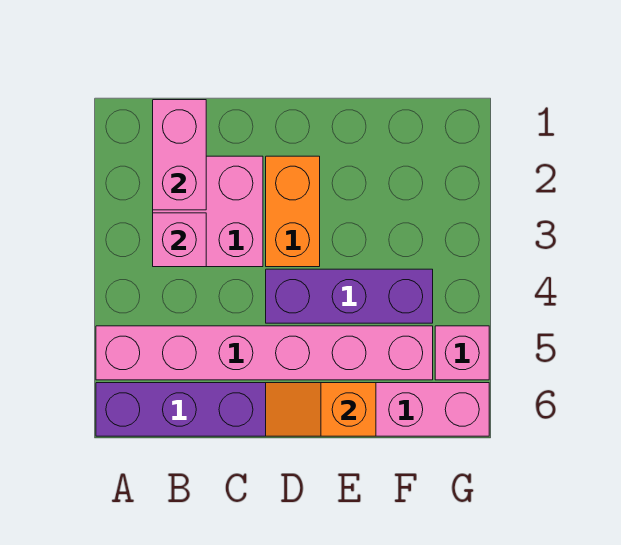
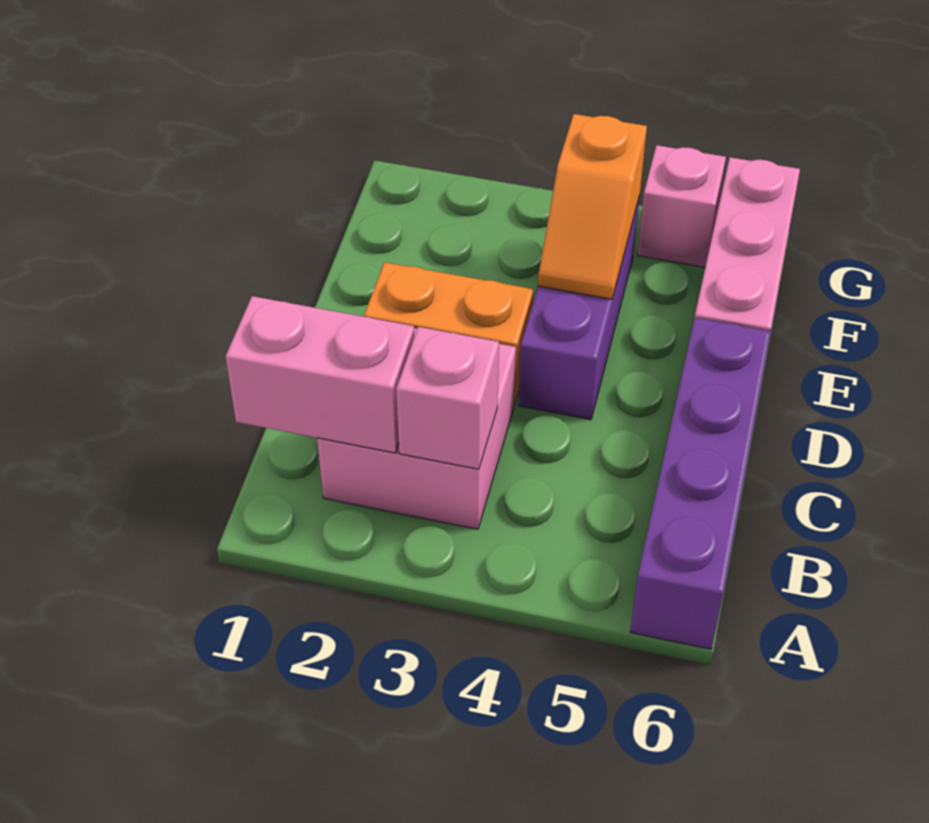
pink 1x6 brick [96,326,433,380] -> none
orange 1x2 slope [266,383,376,436] -> orange 1x2 slope moved to [538,114,647,299]

